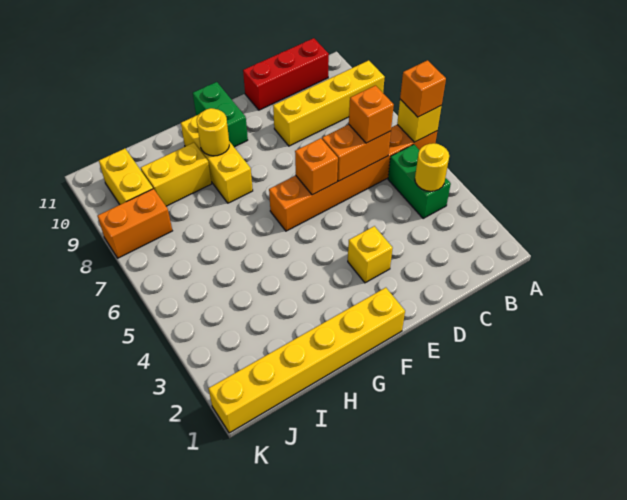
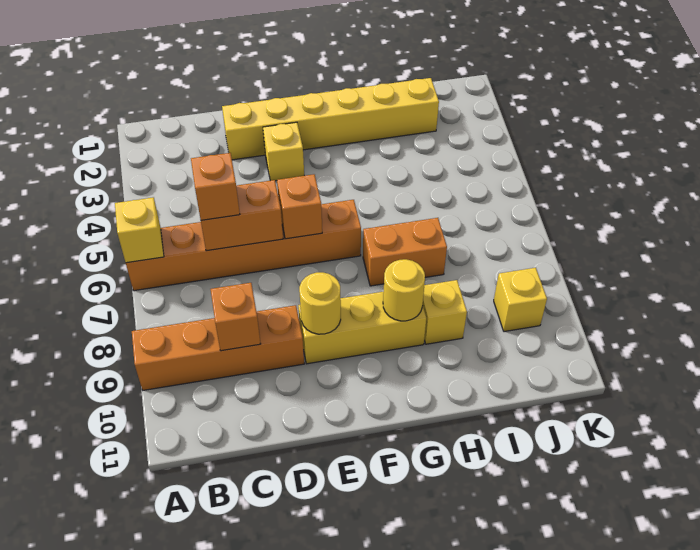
orange 1x1 brick [400,60,446,117] -> orange 1x1 brick moved to [211,283,261,351]
yellow 1x4 brick [273,60,385,146] -> orange 1x4 brick [132,305,304,390]
green 1x2 brick [388,144,451,219] -> none
yellow 1x1 round brick [415,143,449,191] -> yellow 1x1 round brick moved to [299,272,341,334]
red 1x3 brick [243,38,329,110] -> none
yellow 1x6 brick [208,288,405,433] -> yellow 1x6 brick moved to [222,78,439,160]
green 1x2 brick [193,82,248,147] -> none
yellow 1x3 brick [181,115,253,203] -> yellow 1x3 brick turned to [298,292,426,364]
yellow 1x2 brick [141,143,211,206] -> yellow 1x1 brick [423,280,467,344]
orange 1x2 brick [98,189,172,258] -> orange 1x2 brick moved to [363,218,447,286]
yellow 1x2 brick [99,149,153,204] -> yellow 1x1 brick [494,268,547,332]

